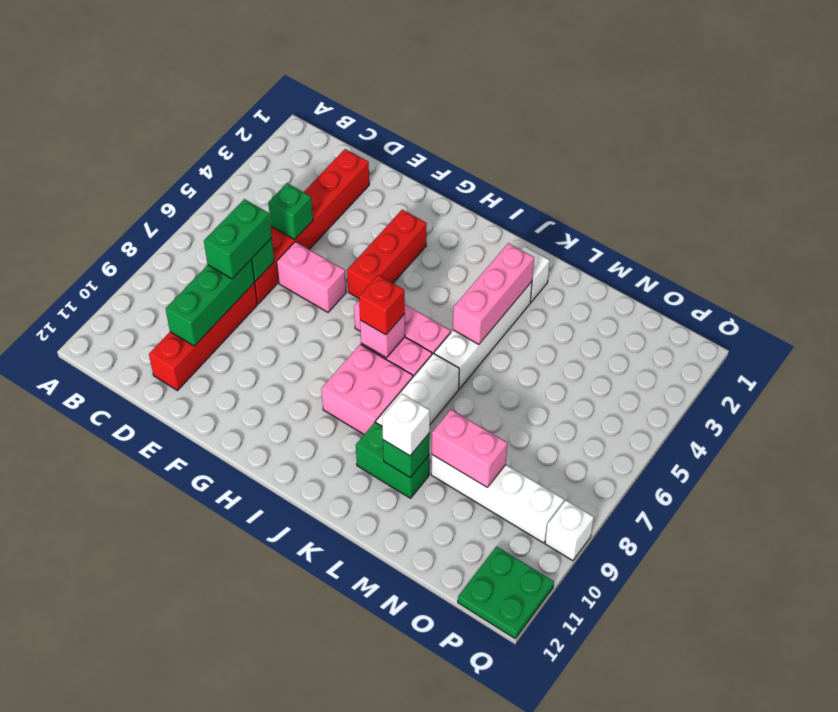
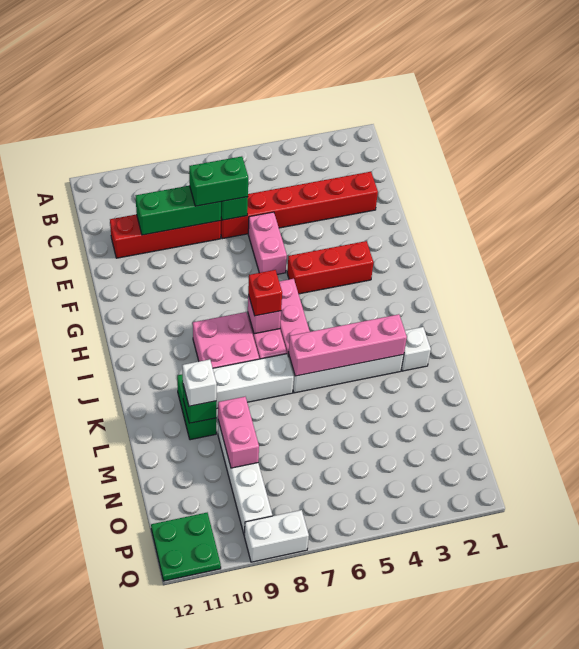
green 1x1 brick [268,183,313,239] -> none
pink 1x3 brick [453,243,534,344] -> pink 1x4 brick [289,314,407,376]
white 1x1 brick [545,500,594,561] -> white 1x2 brick [244,510,309,562]

